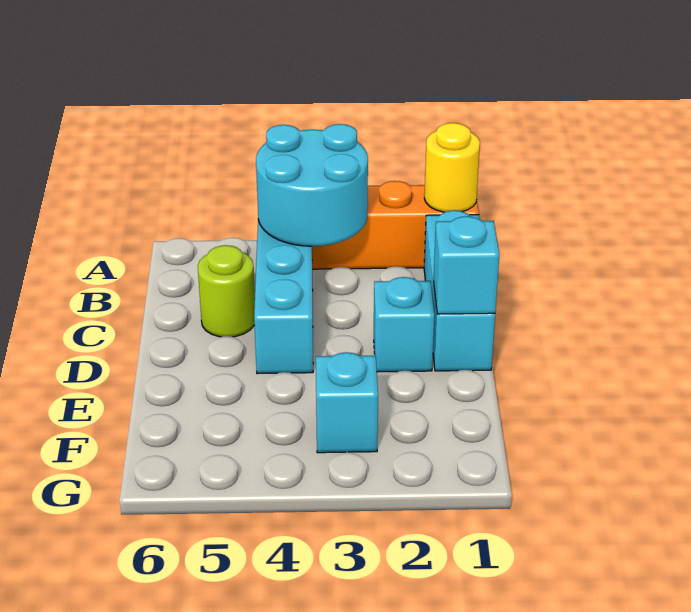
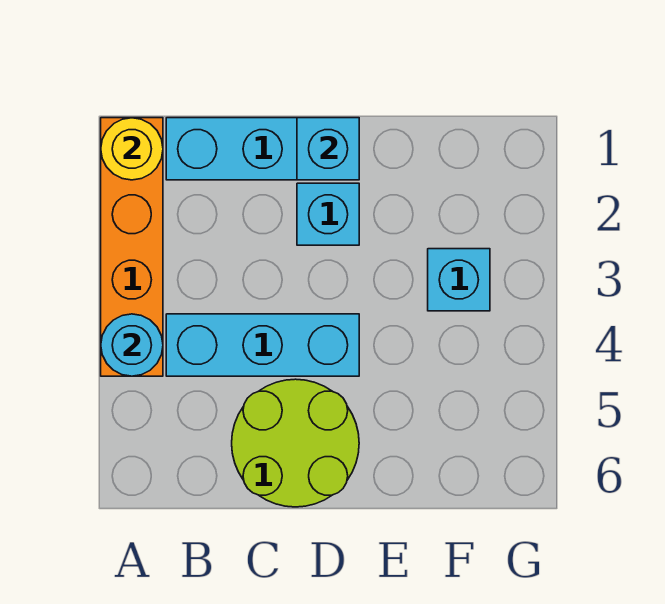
cyan 2x2 round brick [256,124,368,246] -> cyan 1x1 round brick [101,314,163,376]
lime 1x1 round brick [198,245,255,337] -> lime 2x2 round brick [232,379,359,507]

